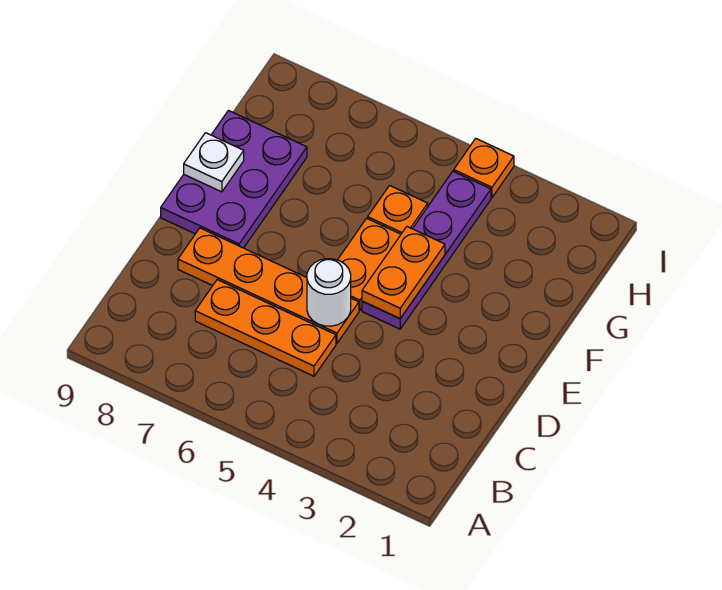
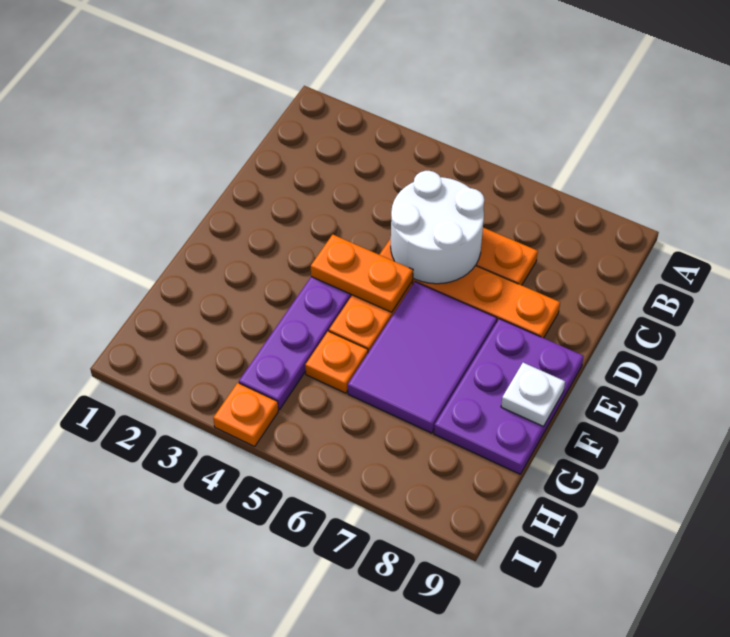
white 1x1 round brick [307,259,351,326] -> white 2x2 round brick [391,171,484,284]
orange 1x2 plate [362,227,445,319] -> orange 1x2 plate turned to [311,235,413,312]
none -> purple 2x3 tile [348,282,497,433]

